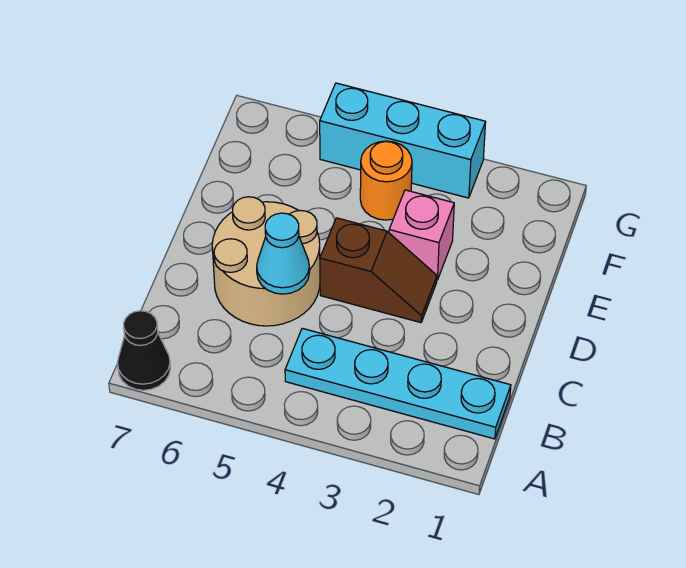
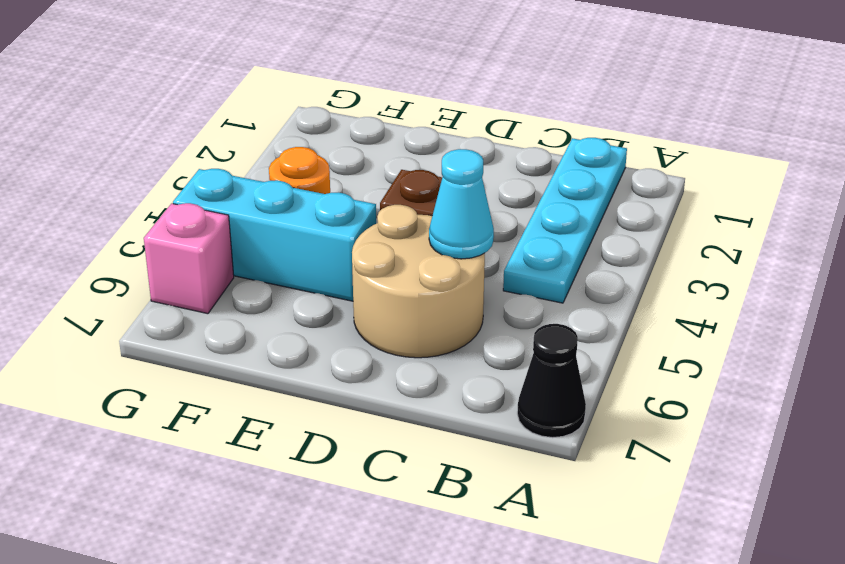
pink 1x1 brick [389,190,454,280] -> pink 1x1 brick moved to [144,203,234,314]
cyan 1x3 brick [320,83,486,198] -> cyan 1x3 brick turned to [173,169,376,301]

